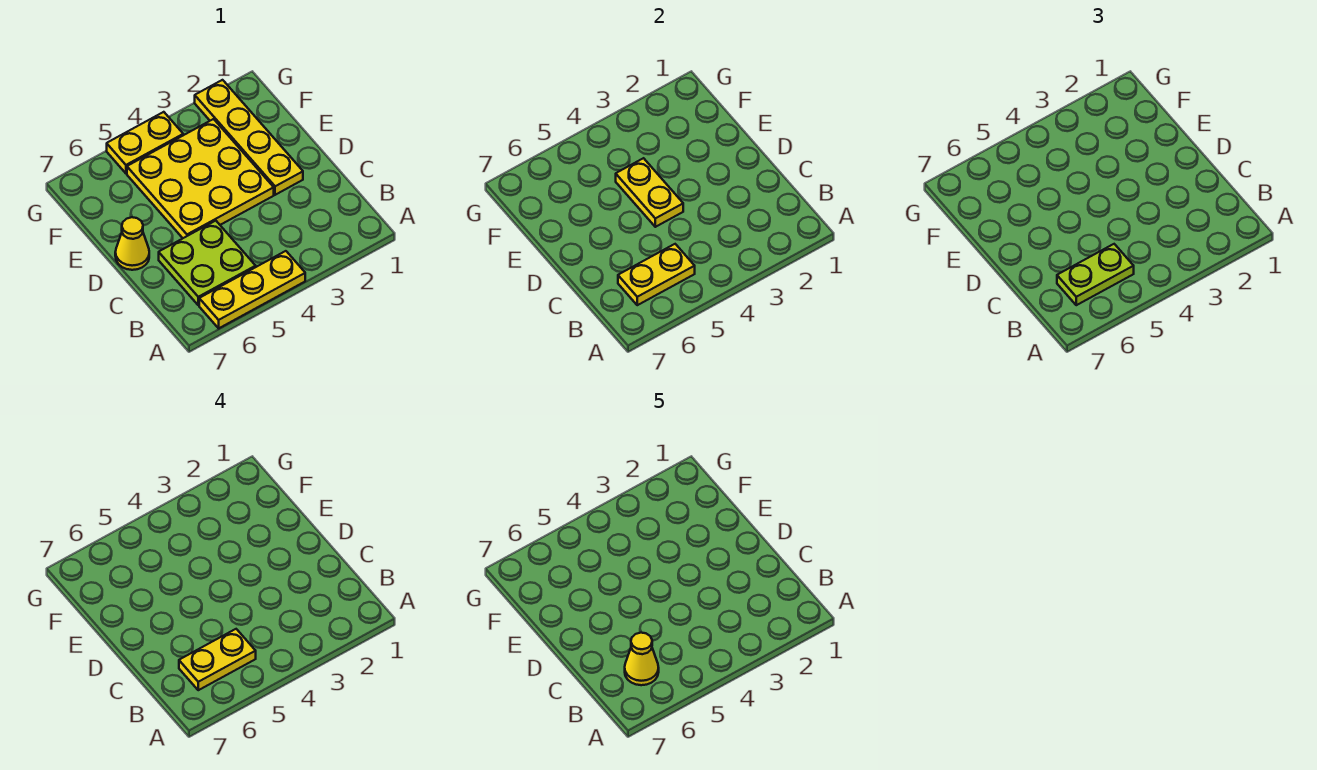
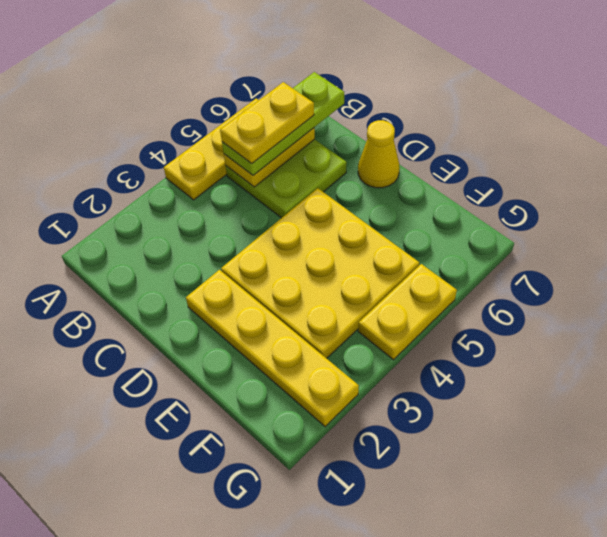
lime 1x2 plate [1057,244,1134,305] -> lime 1x3 plate [222,72,344,175]
yellow 1x1 cone [625,633,659,685] -> none
yellow 1x2 plate [616,158,683,227] -> none

